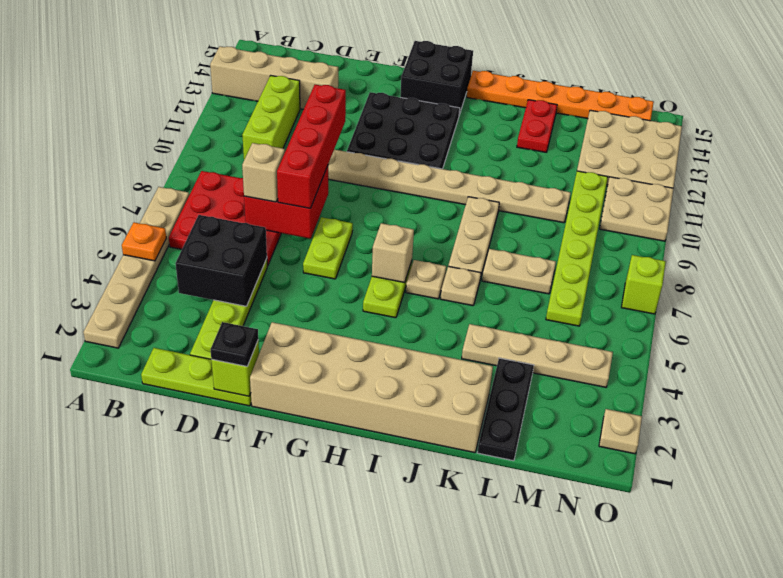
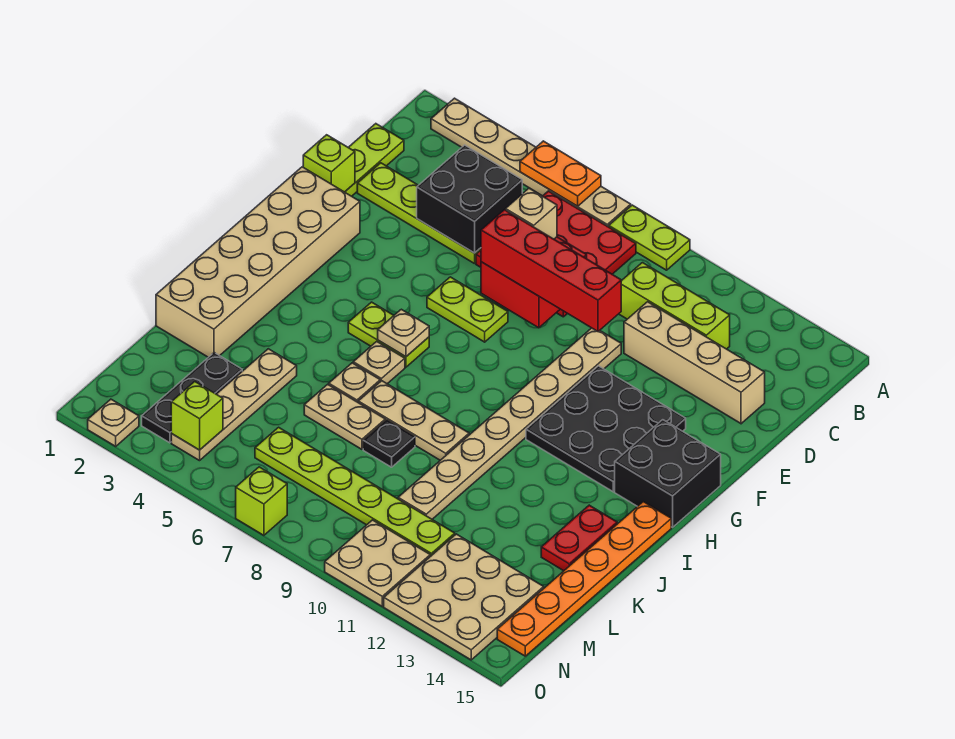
orange 1x1 plate [122,222,166,261] -> orange 1x2 plate [520,141,601,206]
none -> lime 1x2 plate [609,205,690,270]
tan 1x4 brick [210,46,338,109] -> tan 1x4 brick turned to [624,302,765,424]
black 1x1 plate [211,322,258,366] -> black 1x1 plate moved to [363,420,415,467]
tan 1x1 brick [372,223,414,283] -> tan 1x1 plate [378,309,429,357]
tan 1x2 plate [482,249,556,294] -> tan 1x2 plate turned to [304,384,385,449]
red 1x2 plate [517,100,557,152] -> red 1x2 plate turned to [541,505,617,571]
black 1x3 plate [477,358,534,461] -> black 1x3 plate turned to [142,353,242,443]
none -> lime 1x1 brick [171,382,223,450]

